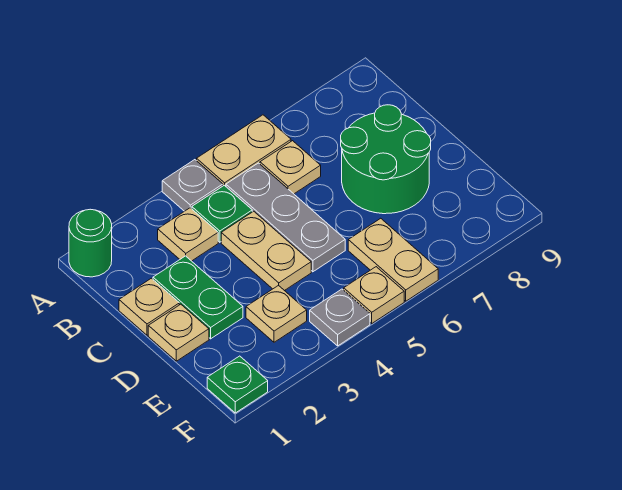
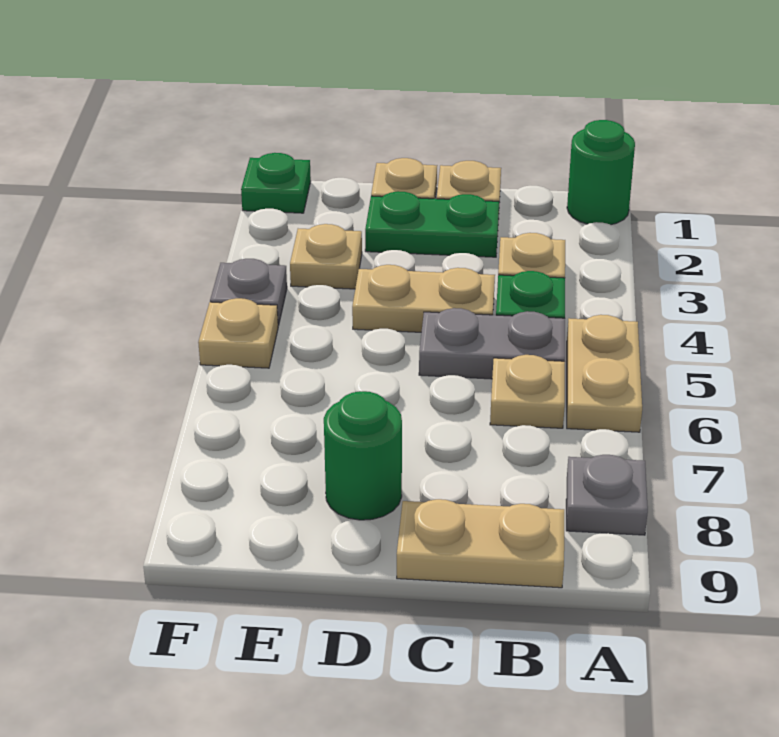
grey 1x1 plate [162,160,223,211] -> grey 1x1 plate moved to [566,455,648,535]
grey 1x3 plate [226,163,345,272] -> grey 1x2 plate [419,308,565,379]
green 2x2 round brick [341,105,431,214] -> green 1x1 round brick [324,391,402,520]
tan 1x2 plate [348,218,438,301] -> tan 1x2 plate moved to [397,499,564,588]

